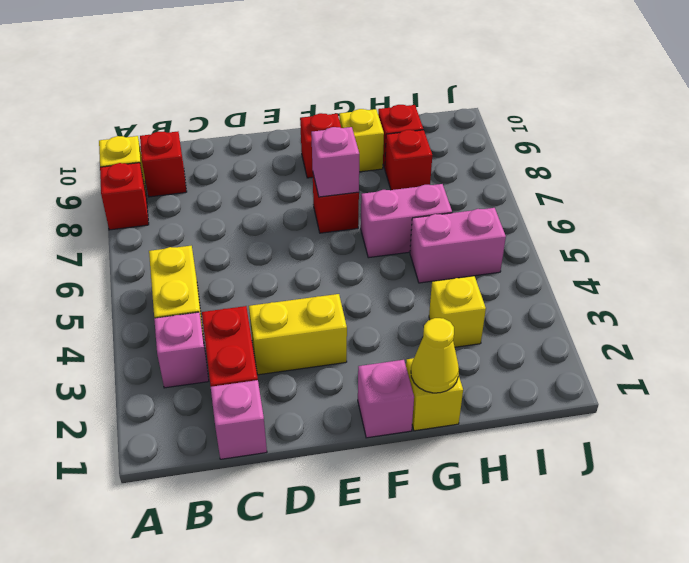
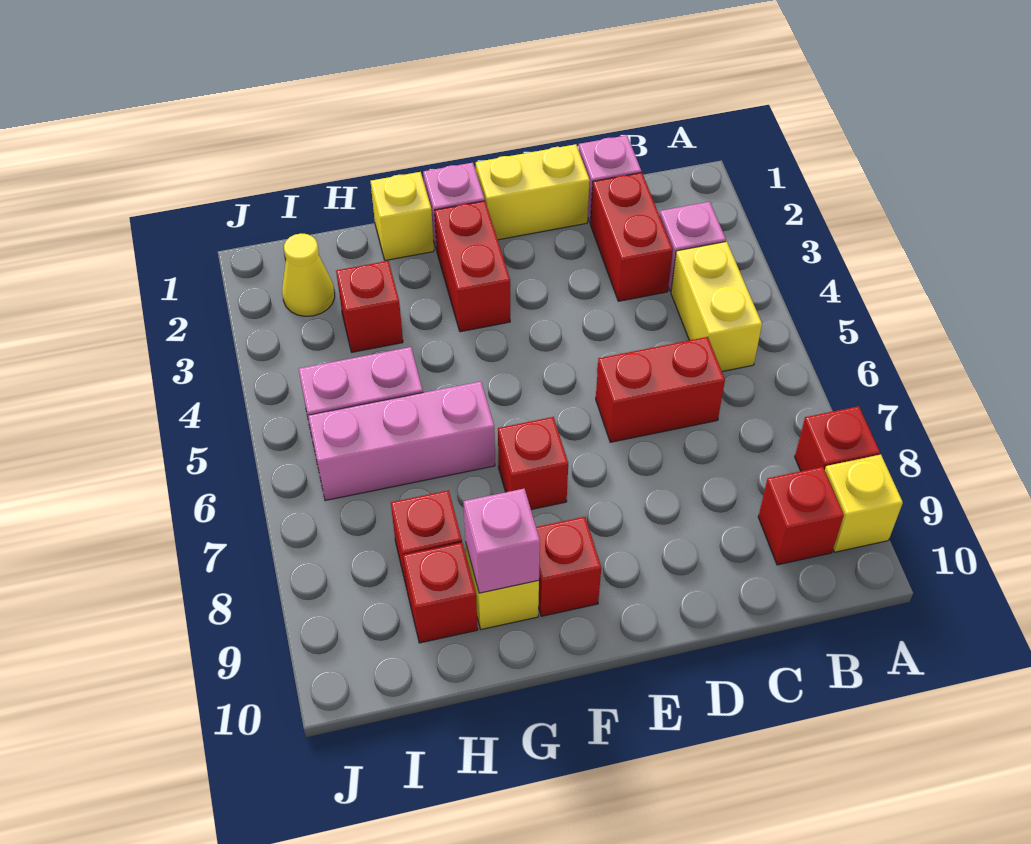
none -> red 1x2 brick [596,337,725,442]
yellow 1x2 brick [249,294,347,375] -> yellow 1x2 brick moved to [476,144,590,240]
none -> red 1x2 brick [435,201,510,332]
pink 1x1 brick [311,127,359,197] -> pink 1x1 brick moved to [463,489,540,593]
yellow 1x1 cone [411,318,459,393] -> yellow 1x1 cone moved to [282,234,335,316]
pink 1x2 brick [361,184,452,258] -> pink 1x3 brick [308,381,495,501]
yellow 1x1 brick [429,276,486,347] -> red 1x1 brick [336,261,403,352]

